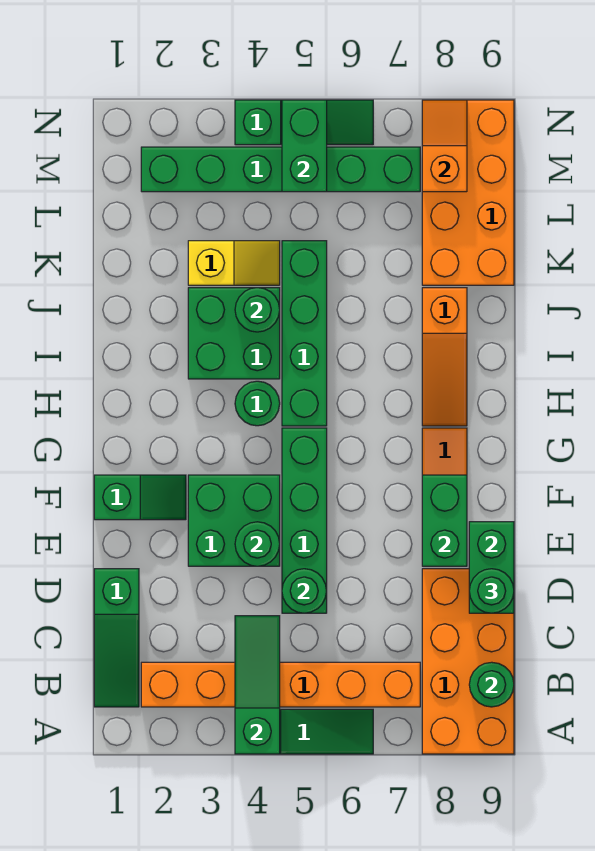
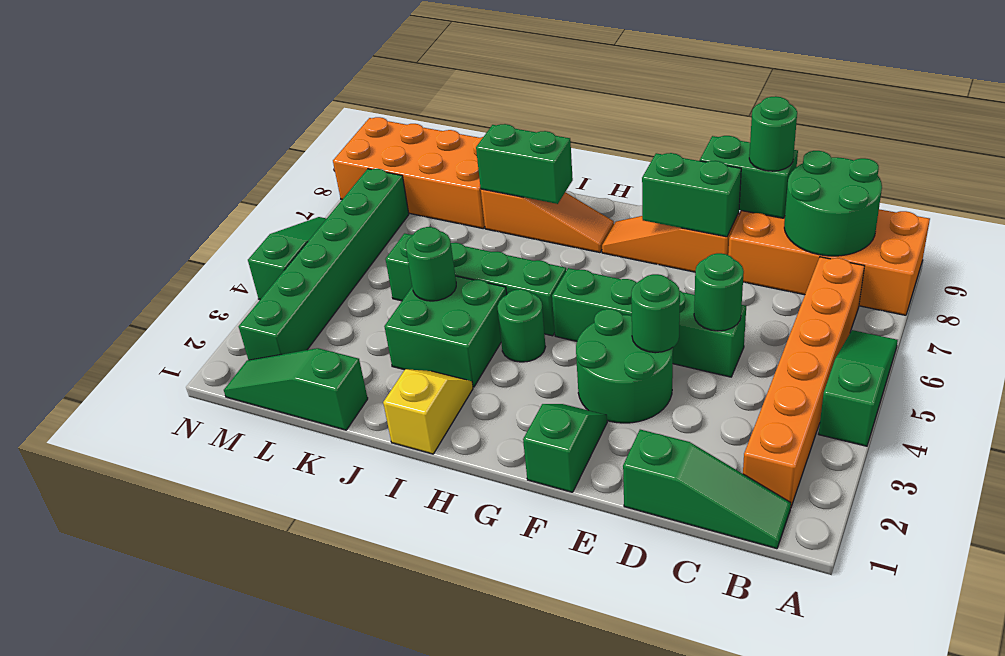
green 1x3 slope [235,616,280,754] -> green 1x3 slope moved to [224,348,368,430]
green 1x1 round brick [469,662,514,707] -> green 2x2 round brick [784,151,882,256]
green 2x2 brick [188,475,280,566] -> green 2x2 round brick [576,309,673,423]
yellow 1x2 slope [188,241,280,285] -> yellow 1x2 slope moved to [383,369,473,454]
green 1x2 brick [282,100,327,192] -> green 1x2 brick moved to [476,124,573,204]
orange 1x2 slope [422,100,467,192] -> none

